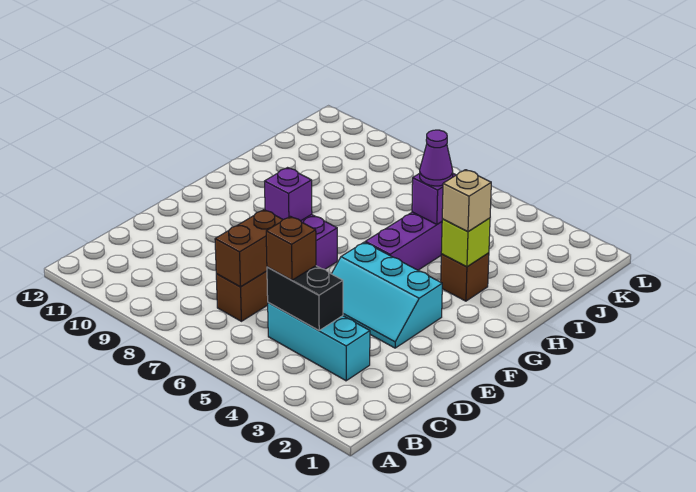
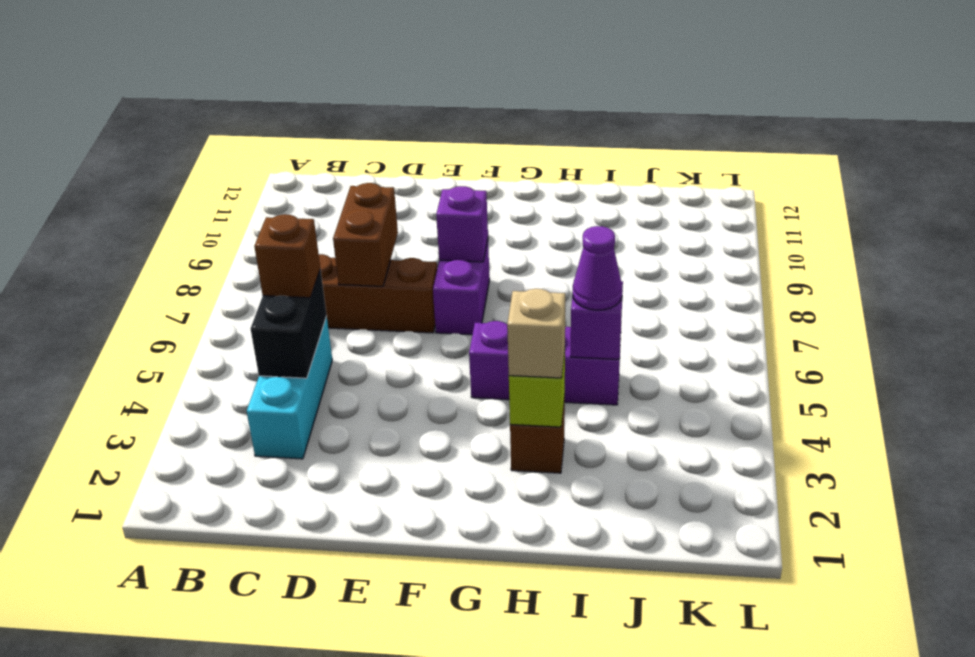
brown 1x2 brick [215,210,283,287] -> brown 1x2 brick turned to [333,183,398,286]
cyan 2x3 slope [332,242,442,348] -> none

